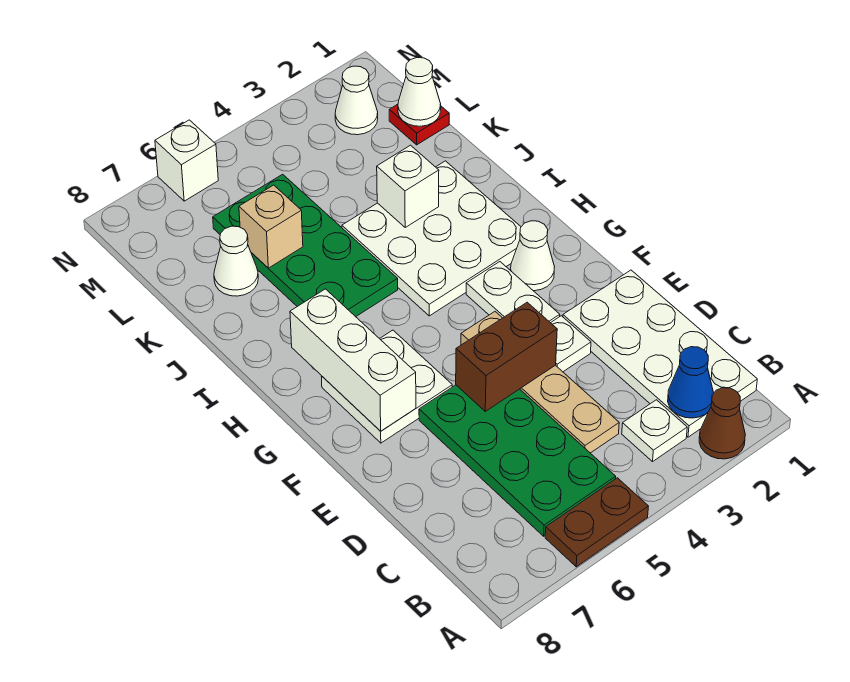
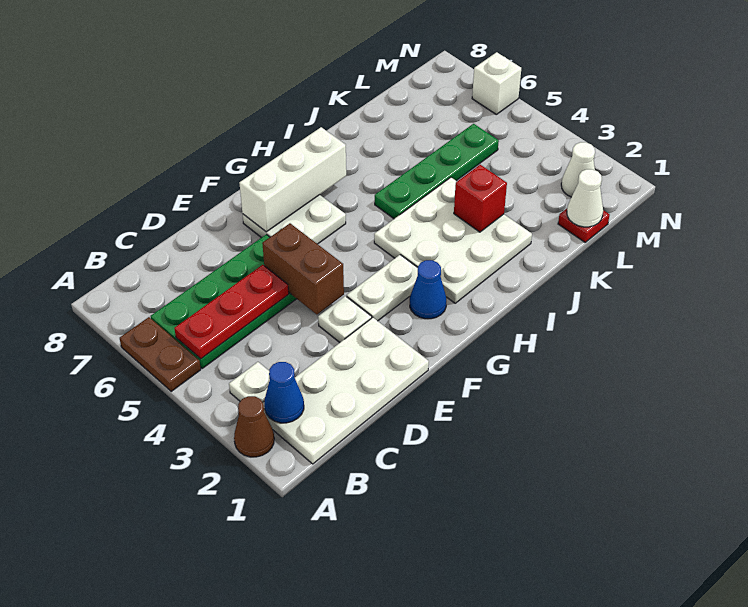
none -> red 1x3 plate [174,265,289,359]
tan 1x4 plate [461,312,619,453] -> none
white 1x1 cone [511,221,554,291] -> blue 1x1 cone [410,260,446,319]
green 2x4 plate [213,174,398,317] -> green 1x4 plate [375,124,499,219]
white 1x1 brick [377,145,439,227] -> red 1x1 brick [454,165,507,232]
tan 1x1 brick [239,185,303,268] -> none
white 1x1 cone [214,226,258,296] -> none

